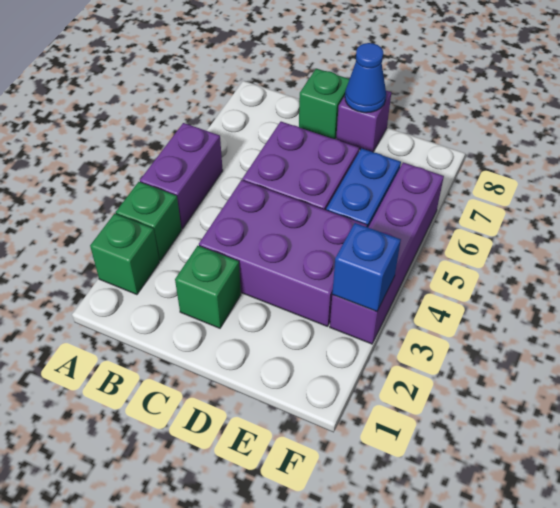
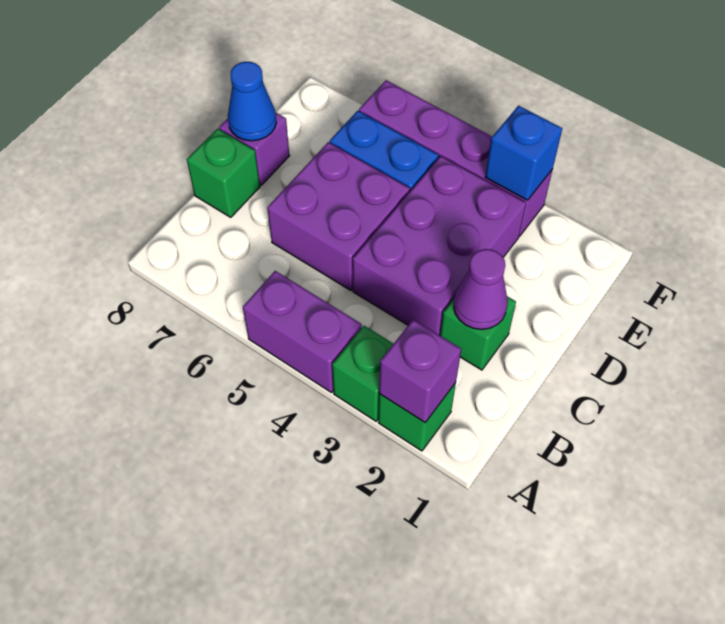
none -> purple 1x1 brick [379,320,461,422]
none -> purple 1x1 cone [454,249,508,329]

